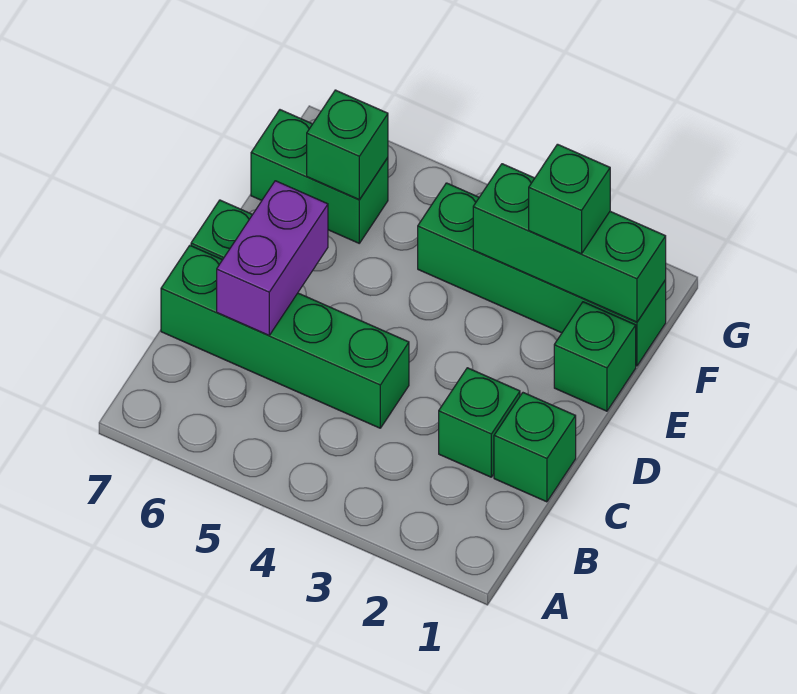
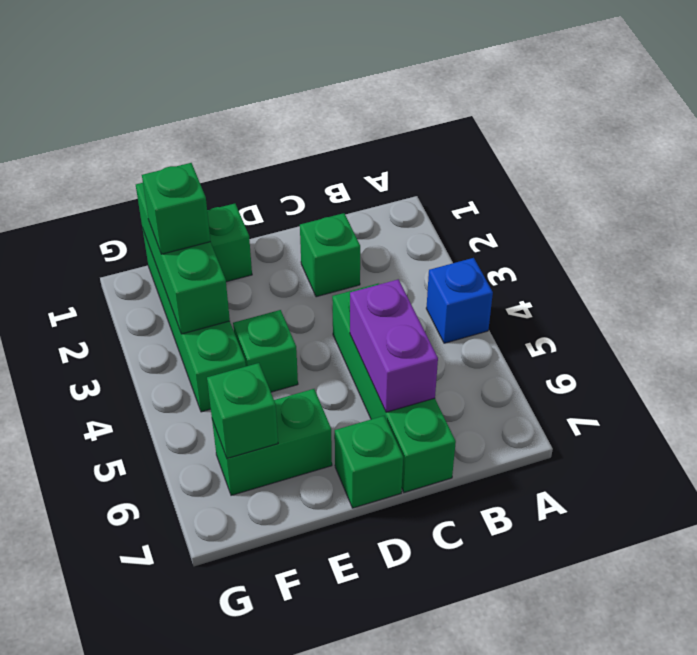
none -> blue 1x1 brick [426,258,493,343]
green 1x1 brick [494,393,576,502] -> green 1x1 brick moved to [233,310,298,392]
purple 1x2 brick [217,181,328,335] -> purple 1x2 brick turned to [350,279,438,412]
green 1x2 brick [251,110,388,243] -> green 1x2 brick turned to [212,389,332,495]

